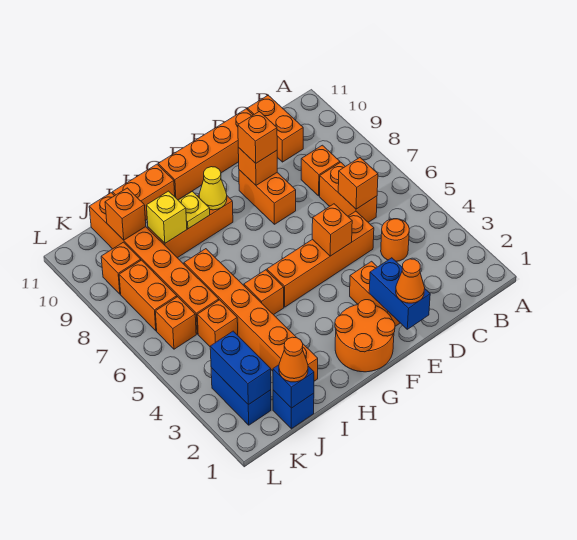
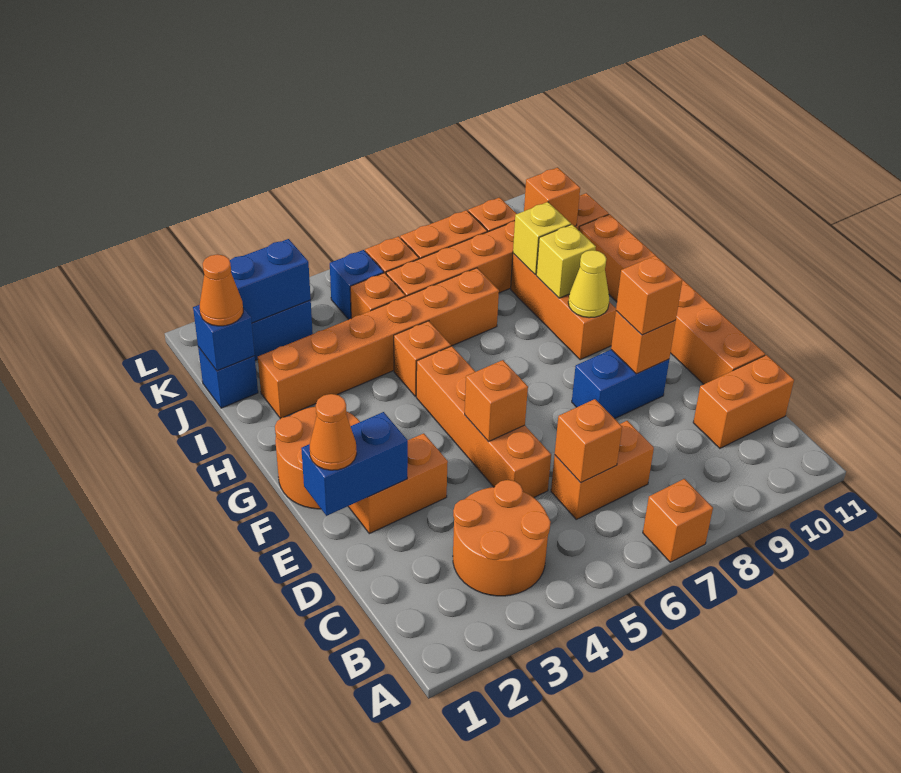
orange 1x1 round brick [381,219,409,261] -> orange 2x2 round brick [453,480,551,596]
orange 1x1 brick [301,145,340,196] -> orange 1x1 brick moved to [643,479,713,562]
orange 1x2 brick [239,170,296,224] -> blue 1x2 brick [572,350,669,419]
yellow 1x1 plate [178,192,210,229] -> yellow 1x1 brick [536,225,596,298]
none -> blue 1x1 brick [330,250,384,320]

